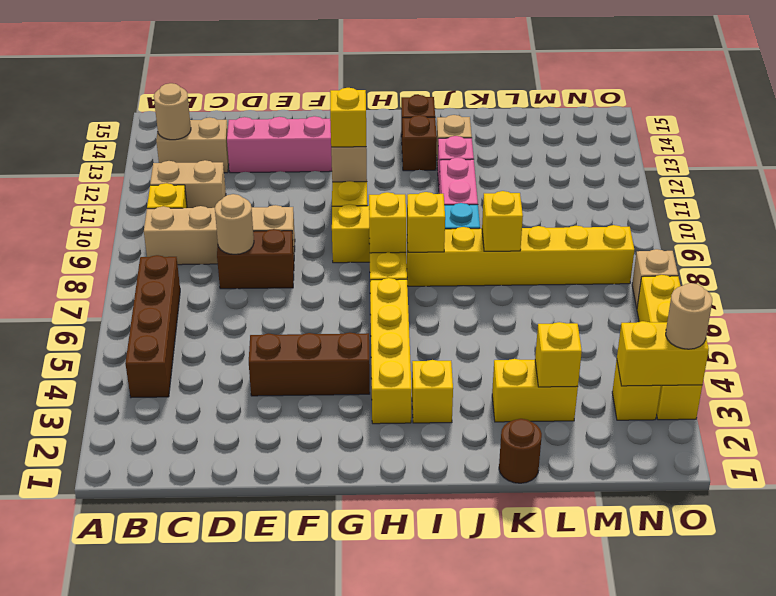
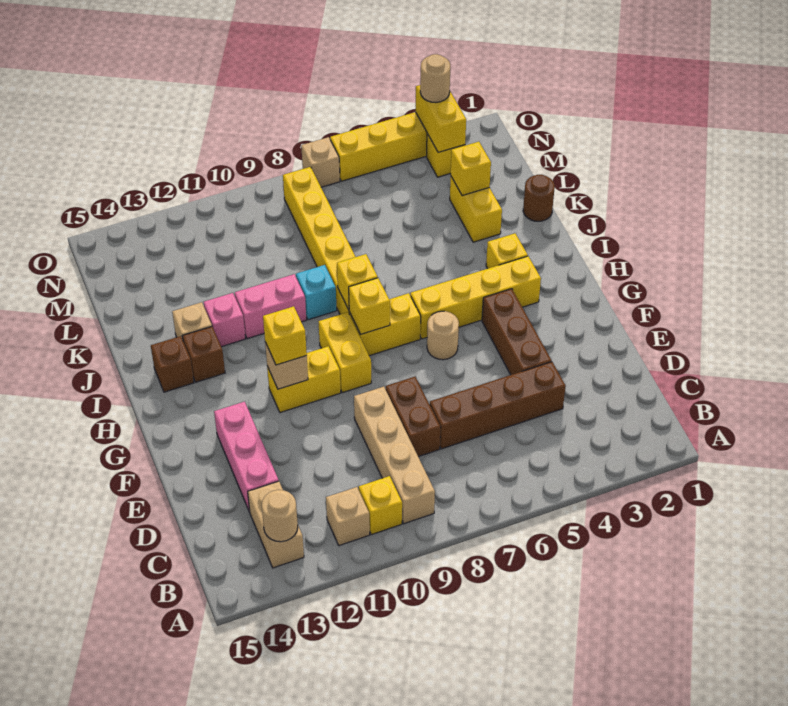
brown 1x4 brick [125,255,180,398] -> brown 1x4 brick moved to [430,362,566,449]
tan 1x2 brick [150,160,226,208] -> tan 1x1 brick [326,487,370,546]
tan 1x1 round brick [215,194,254,254] -> tan 1x1 round brick moved to [427,311,459,360]
yellow 1x1 brick [482,191,523,251] -> none

